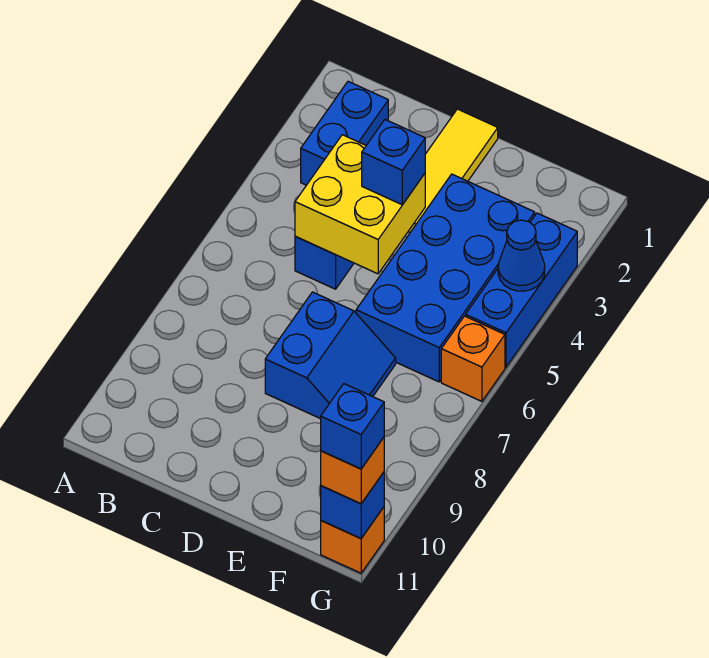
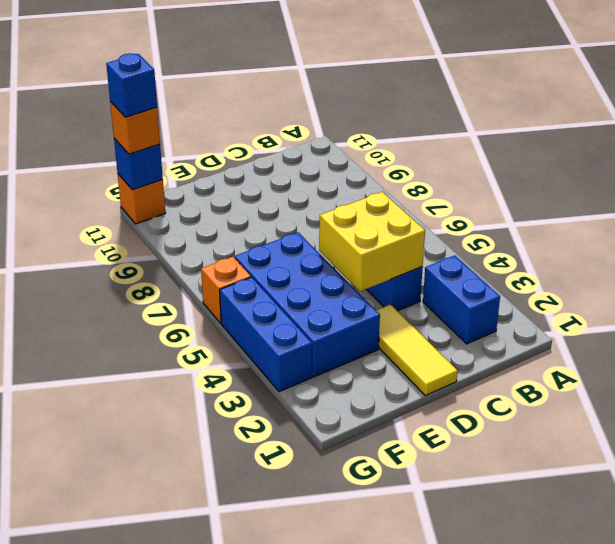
blue 1x1 brick [362,120,425,205] -> none
blue 2x2 slope [265,292,396,419] -> none
blue 1x1 cone [498,220,545,291] -> none

